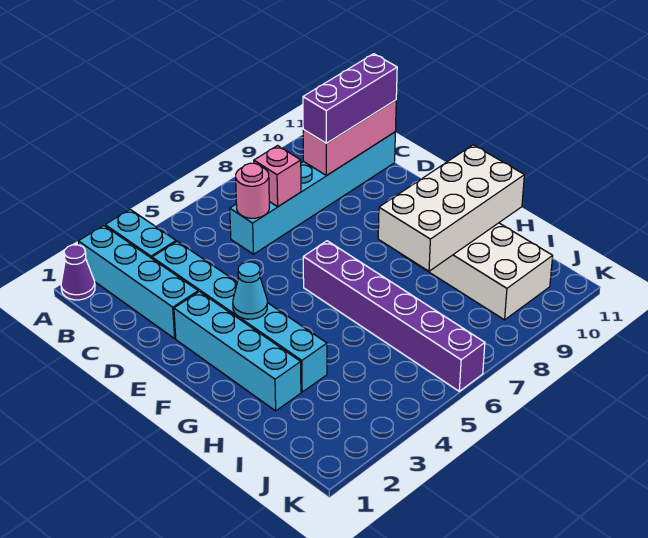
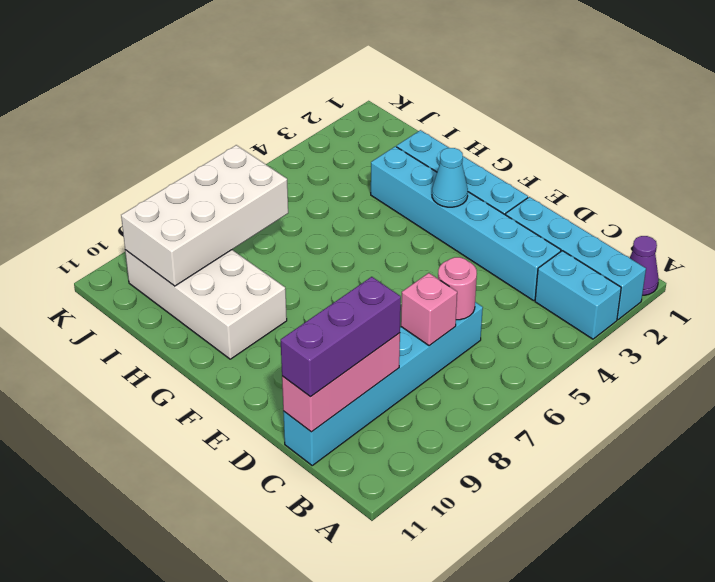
purple 1x6 brick [303,241,485,391] -> none
white 2x4 brick [378,145,524,271] -> white 2x4 brick moved to [121,145,288,286]

